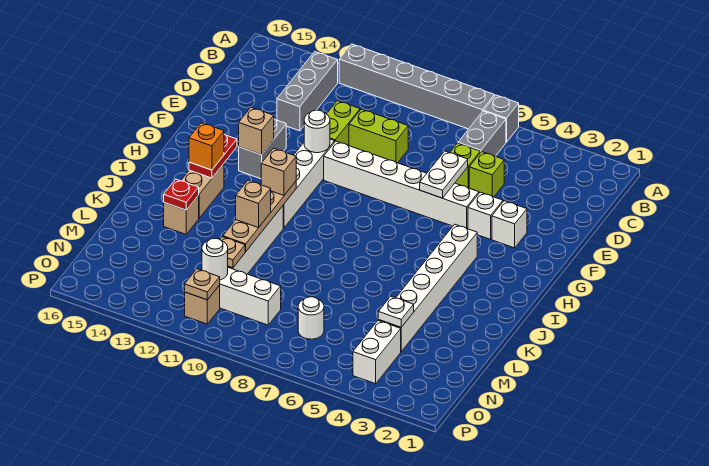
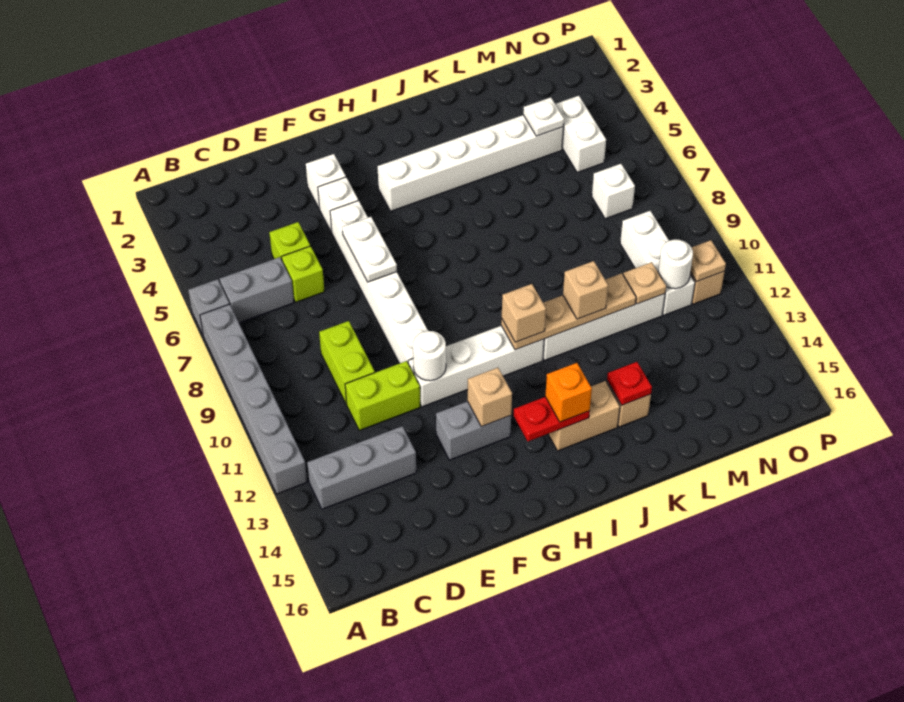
white 1x2 plate [420,151,468,198] -> white 1x2 plate turned to [342,217,397,282]
white 1x2 brick [353,321,401,384] -> white 1x2 brick turned to [555,96,606,173]
white 1x1 round brick [298,297,324,339] -> white 1x1 brick [592,164,635,219]

